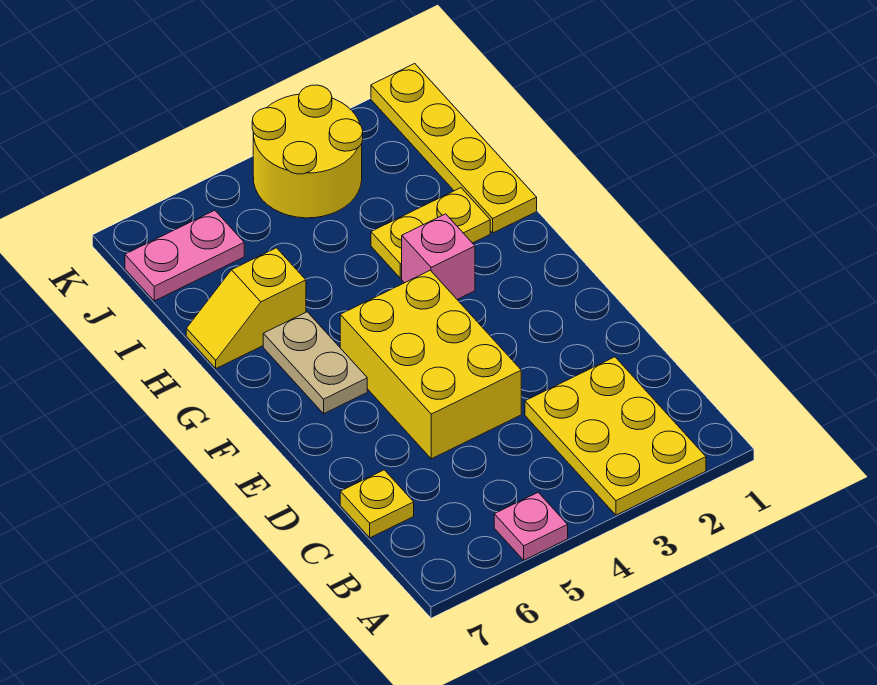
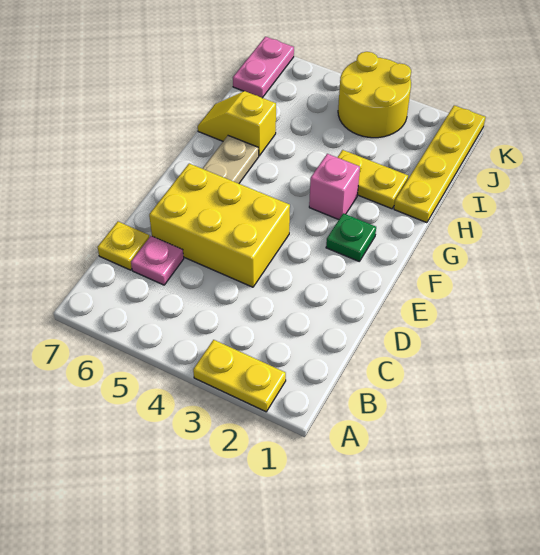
yellow 2x3 plate [525,357,706,515] -> yellow 1x2 plate [193,340,286,412]
pink 1x1 plate [494,493,568,560] -> pink 1x1 plate moved to [131,236,184,285]
yellow 2x3 brick [340,270,521,459] -> yellow 2x3 brick turned to [149,164,290,287]
none -> green 1x1 plate [326,213,376,261]
pink 1x2 plate [125,210,244,301] -> pink 1x2 plate turned to [233,37,294,98]

